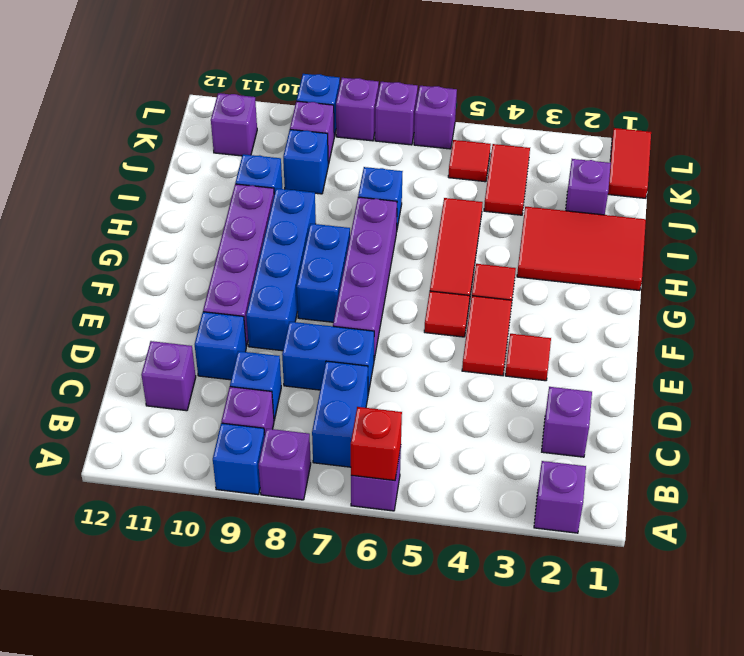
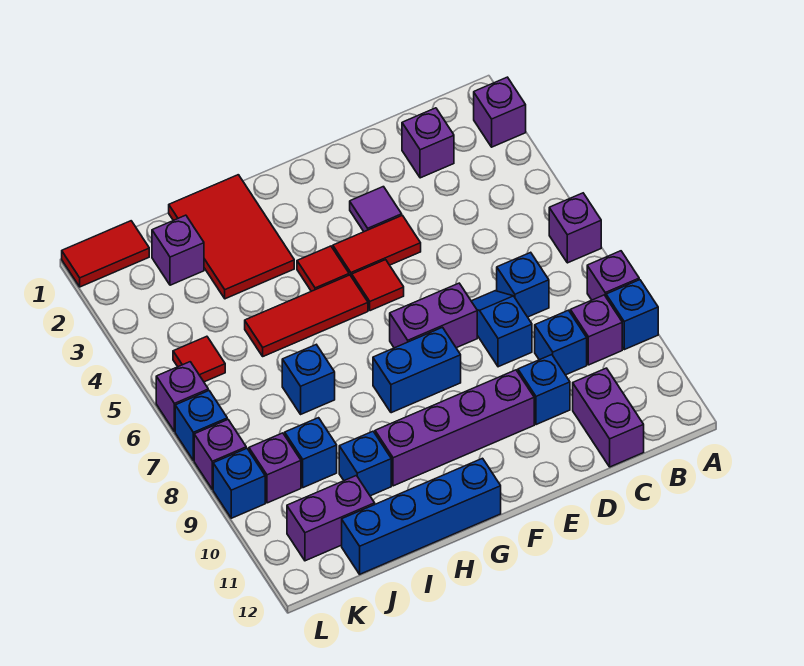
red 1x1 brick [351,407,402,481] -> none
blue 1x2 brick [312,361,368,467] -> blue 1x1 brick [497,252,549,317]
purple 1x1 brick [141,341,196,411] -> purple 1x2 brick [573,368,644,467]
blue 1x2 brick [282,322,374,394] -> blue 1x2 slope [471,291,532,367]
red 1x1 tile [505,334,551,381] -> purple 1x1 tile [350,187,402,232]
purple 1x4 brick [333,197,397,359] -> purple 1x2 brick [390,283,477,348]
blue 1x4 brick [246,188,316,351] -> blue 1x4 brick moved to [342,458,501,574]
red 1x2 tile [484,144,530,215] -> none
purple 1x1 brick [211,93,257,156] -> purple 1x2 brick [287,476,375,561]
purple 1x1 brick [375,82,418,145] -> blue 1x1 brick [175,391,227,461]

